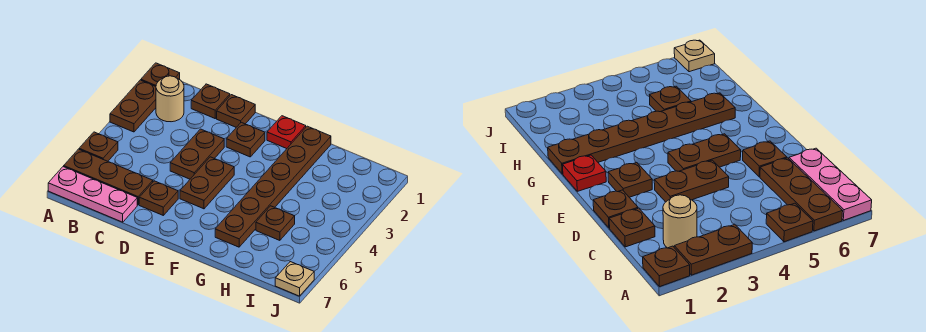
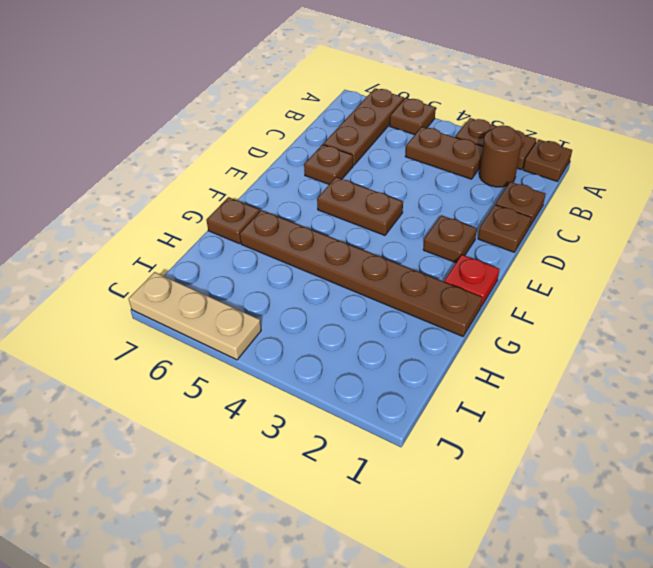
pink 1x3 plate [48,166,137,222] -> none
tan 1x1 round brick [156,76,184,122] -> brown 1x1 round brick [479,125,522,187]
brown 1x2 plate [170,129,224,179] -> brown 1x2 plate moved to [405,127,483,179]
brown 1x1 plate [256,206,295,240] -> brown 1x1 plate moved to [207,197,260,244]
tan 1x1 plate [275,262,314,296] -> tan 1x3 plate [129,272,261,360]

